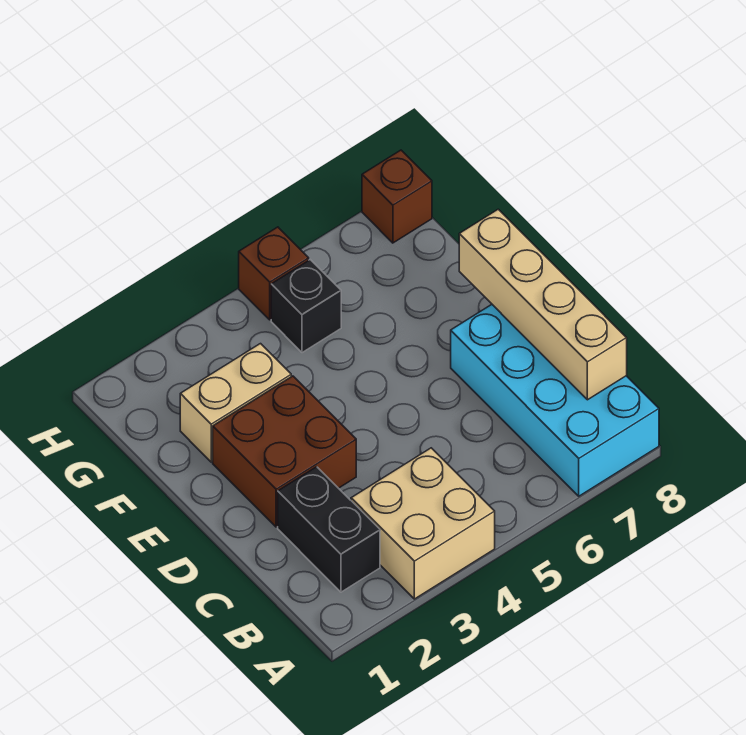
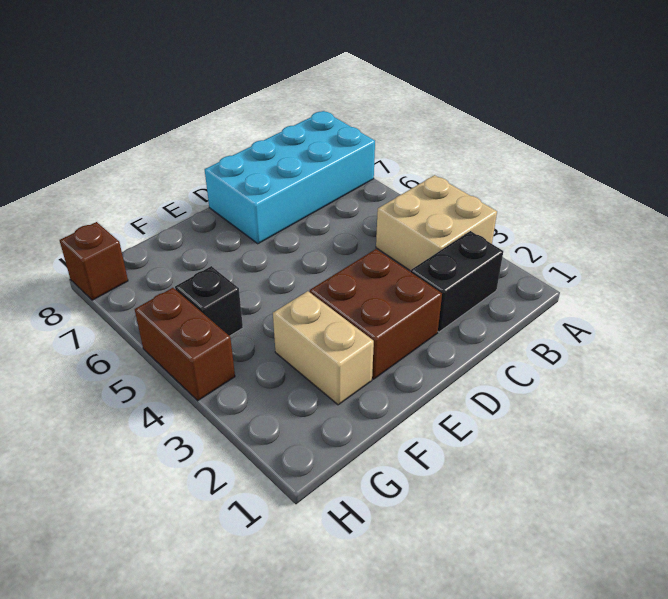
tan 1x4 brick [459,209,627,400] -> none
brown 1x1 brick [239,227,309,320] -> brown 1x2 brick [135,288,235,401]

